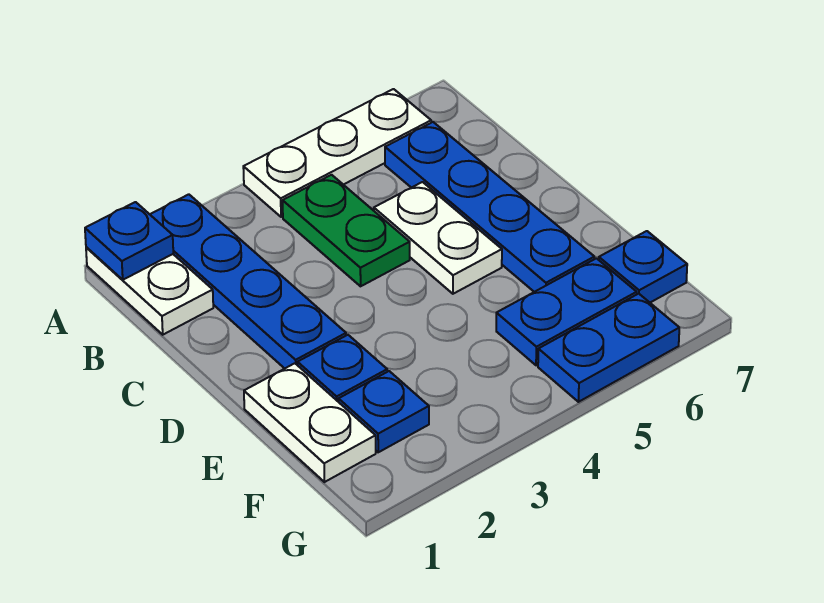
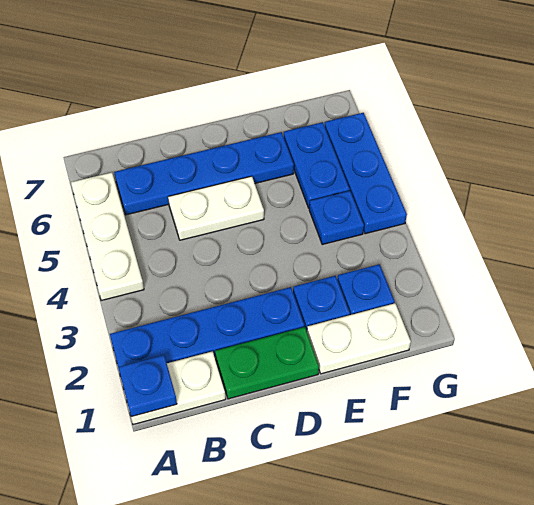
green 1x2 plate [283,175,410,286] -> green 1x2 plate moved to [215,327,319,399]
blue 1x1 plate [599,231,687,303] -> blue 1x1 plate moved to [309,191,364,244]
blue 1x2 plate [538,294,679,402] -> blue 1x3 plate [325,113,407,234]

